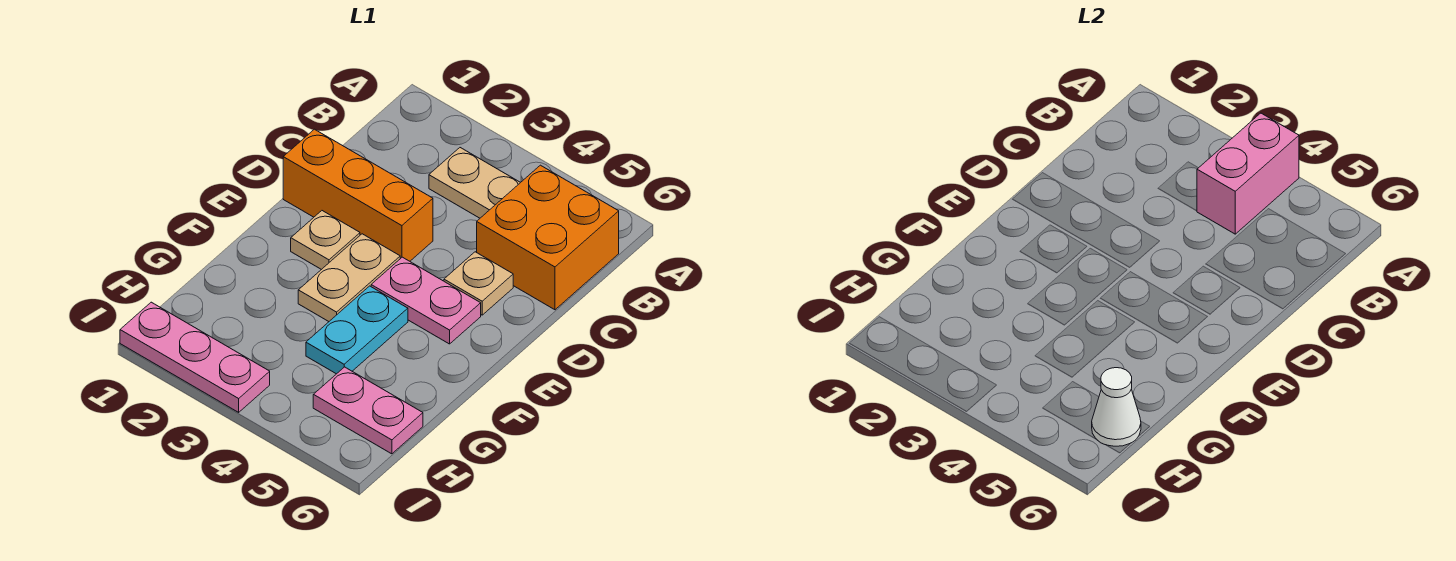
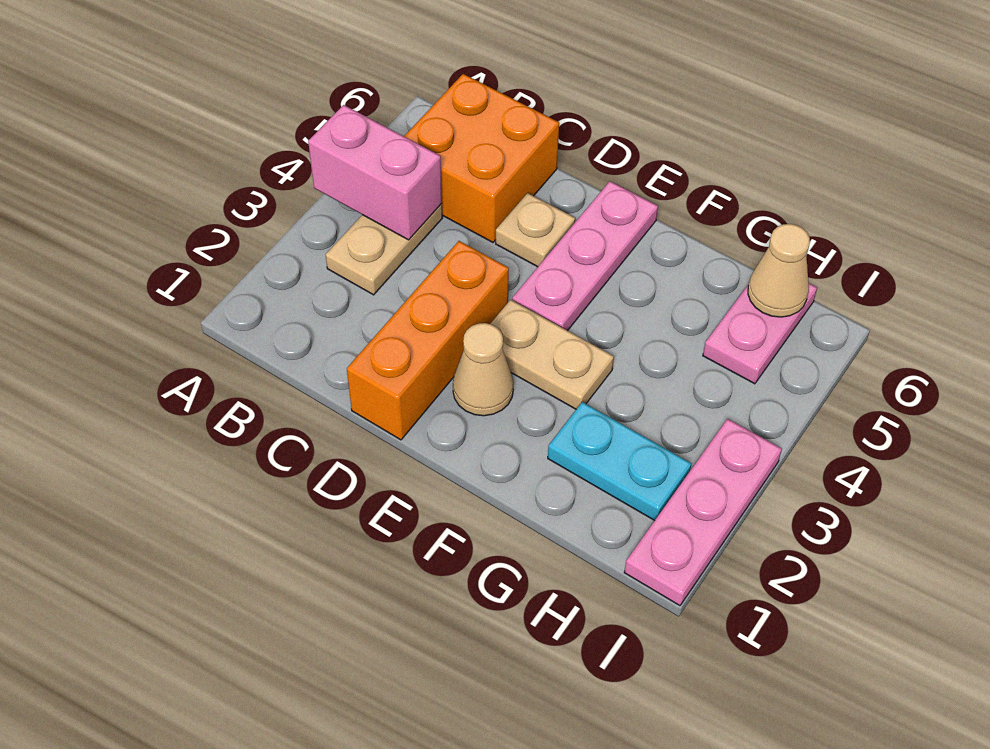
tan 1x1 plate [291,211,360,270] -> tan 1x1 cone [453,323,514,416]
pink 1x2 plate [371,257,481,344] -> pink 1x3 plate [512,181,658,331]
cyan 1x2 plate [306,286,408,374] -> cyan 1x2 plate moved to [548,402,692,521]
white 1x1 cone [1092,368,1141,446] -> tan 1x1 cone [748,224,810,317]

